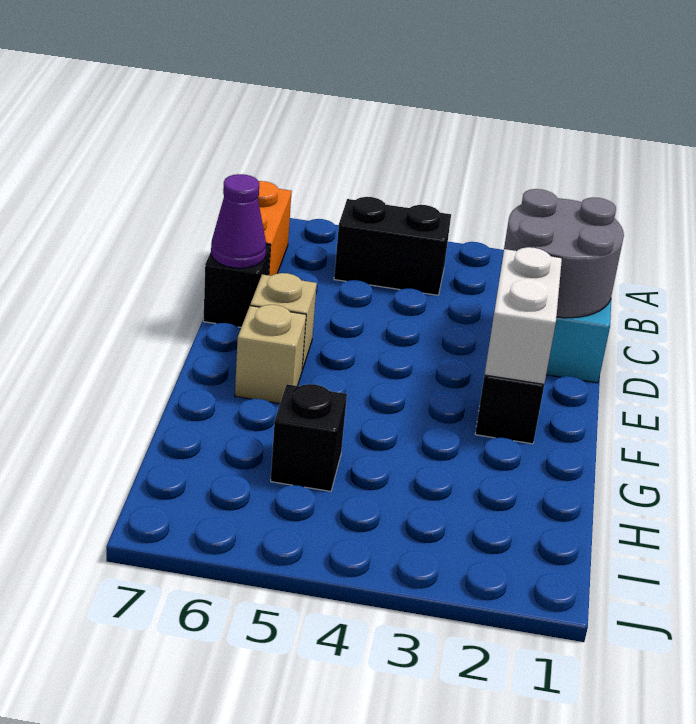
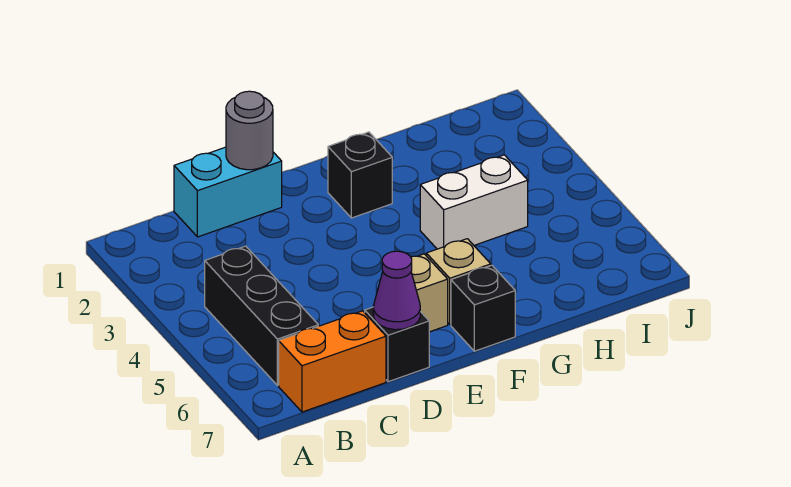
black 1x2 brick [334,197,451,295] -> black 1x3 brick [205,246,318,385]
grey 2x2 round brick [500,189,624,318] -> grey 1x1 round brick [226,91,273,170]
white 1x2 brick [485,247,562,384] -> white 1x2 brick moved to [420,155,528,249]
black 1x1 brick [271,384,347,491] -> black 1x1 brick moved to [451,265,515,351]

